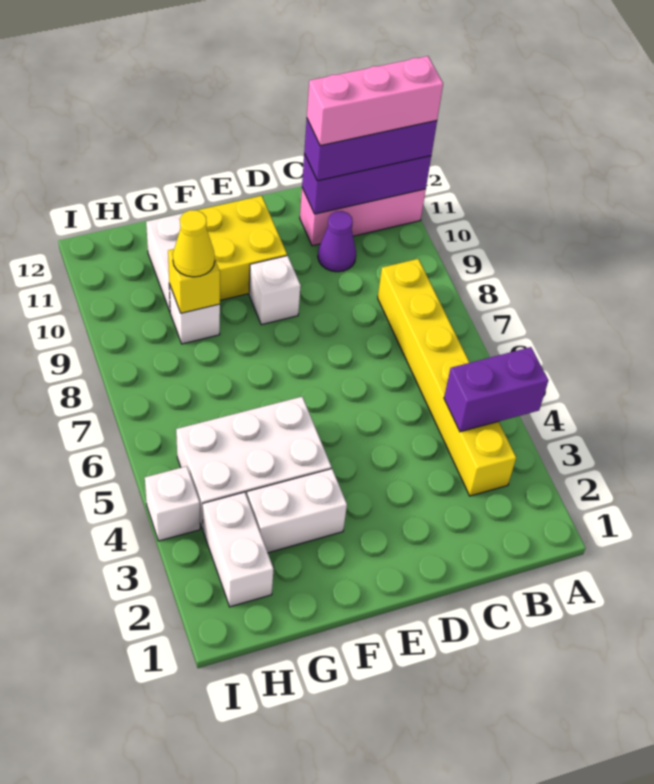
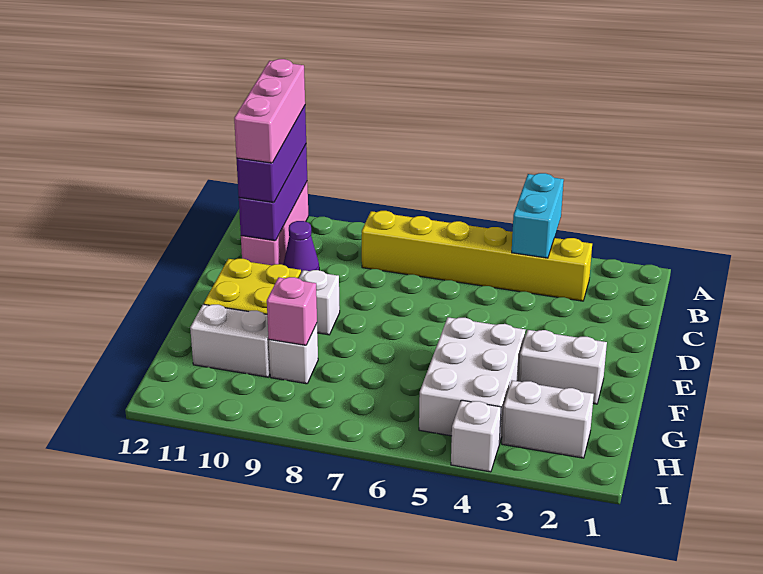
purple 1x2 brick [444,347,548,432] -> cyan 1x2 brick [512,173,564,258]
white 1x2 brick [247,469,347,553] -> white 1x2 brick turned to [518,330,607,404]
yellow 1x1 brick [168,249,220,313] -> pink 1x1 brick [267,277,317,345]
yellow 1x1 cone [173,210,215,277] -> none

